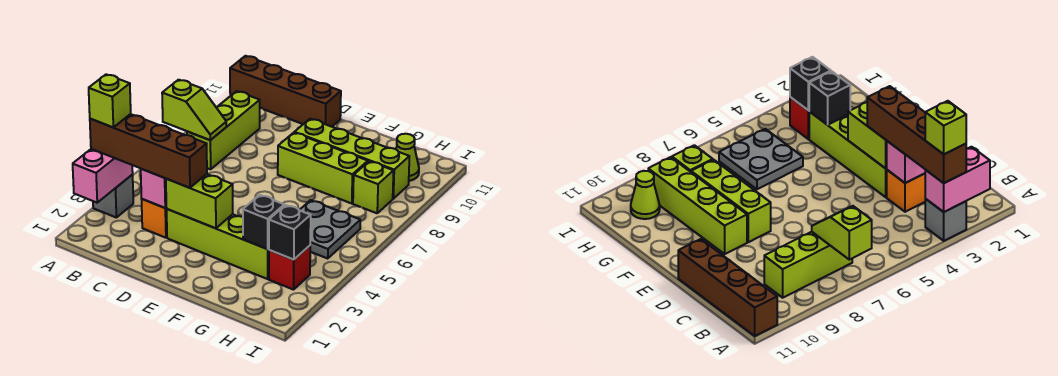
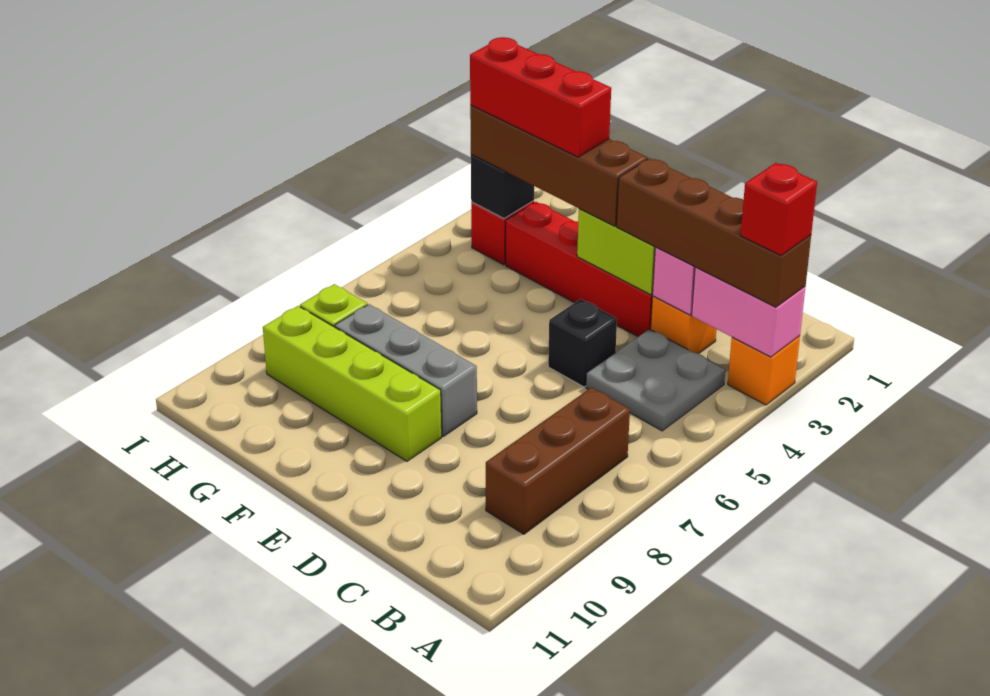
pink 1x2 brick [73,149,133,203] -> pink 1x2 brick turned to [692,267,805,357]
grey 1x1 brick [93,175,133,217] -> orange 1x1 brick [728,336,800,405]
lime 1x1 brick [89,74,131,127] -> red 1x1 brick [740,163,817,256]
lime 1x2 slope [162,80,226,140] -> none
brown 1x4 brick [230,56,341,127] -> brown 1x4 brick moved to [470,105,648,226]
lime 1x3 brick [187,91,260,169] -> brown 1x3 brick [486,388,630,534]
lime 1x4 brick [167,209,269,279] -> red 1x4 brick [506,202,653,337]
lime 1x3 brick [278,133,368,204] -> grey 1x3 brick [335,304,477,436]
none -> red 1x3 brick [470,37,611,157]
black 1x1 brick [243,195,284,249] -> black 1x1 brick moved to [548,299,617,387]
grey 2x2 plate [300,200,360,258] -> grey 2x2 plate moved to [586,329,725,431]
lime 1x1 cone [396,134,419,181] -> none

